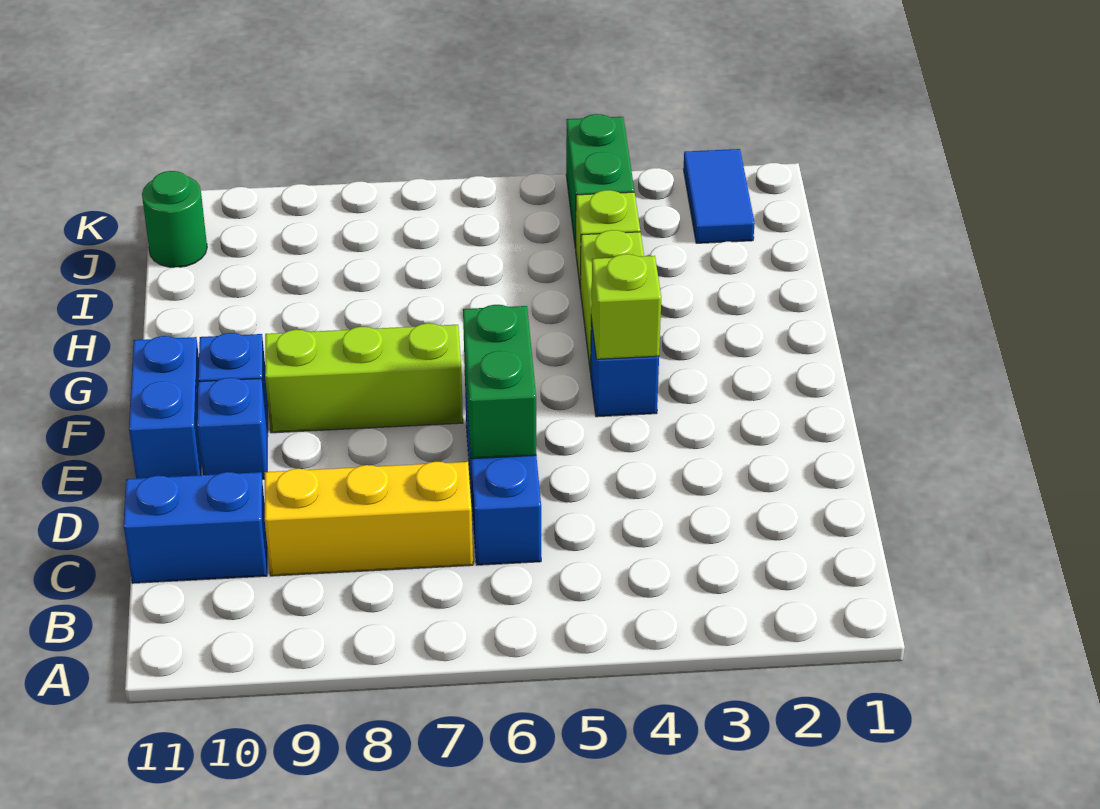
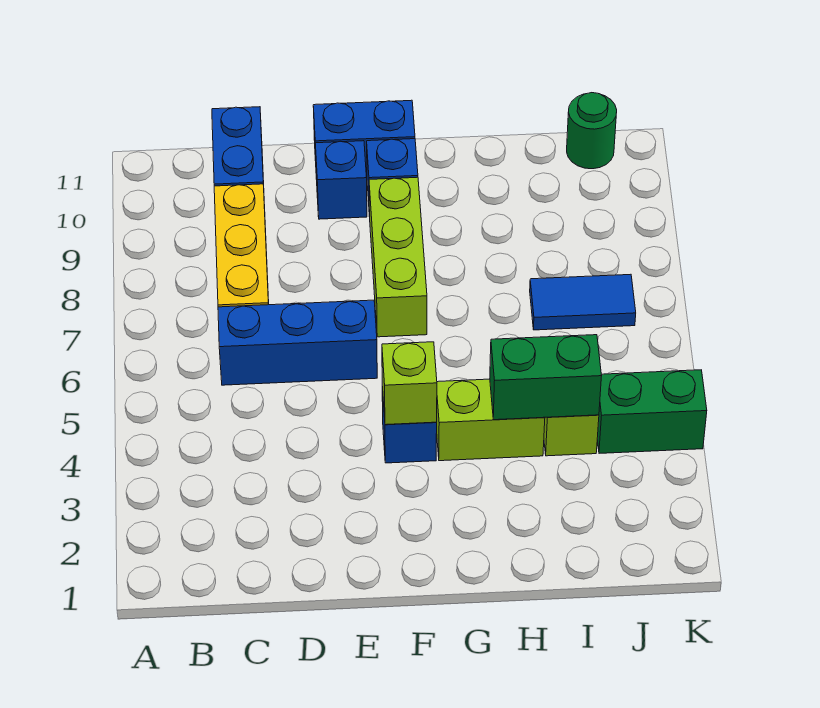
green 1x2 brick [463,305,536,459] -> green 1x2 brick moved to [490,335,601,420]
blue 1x2 tile [683,149,755,243] -> blue 1x2 tile moved to [530,274,636,330]

